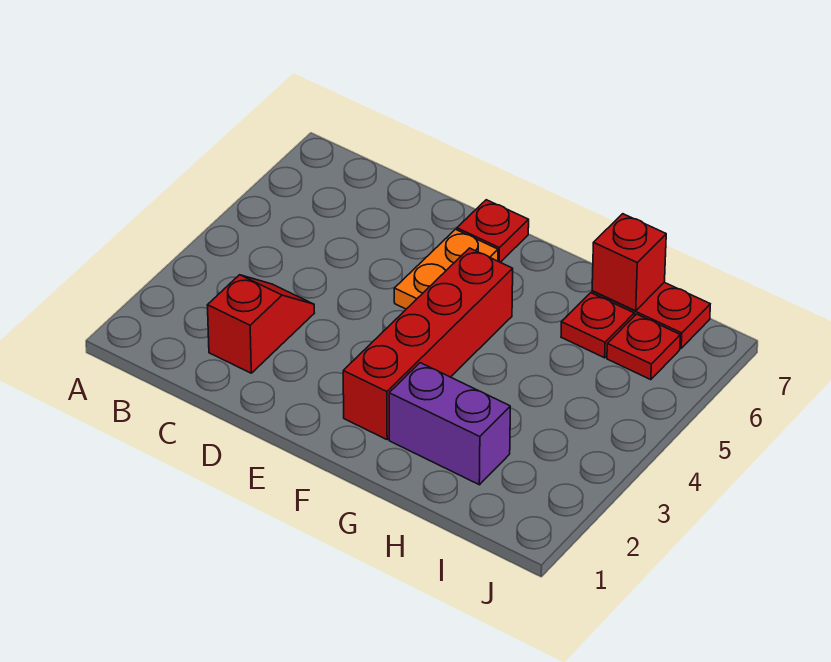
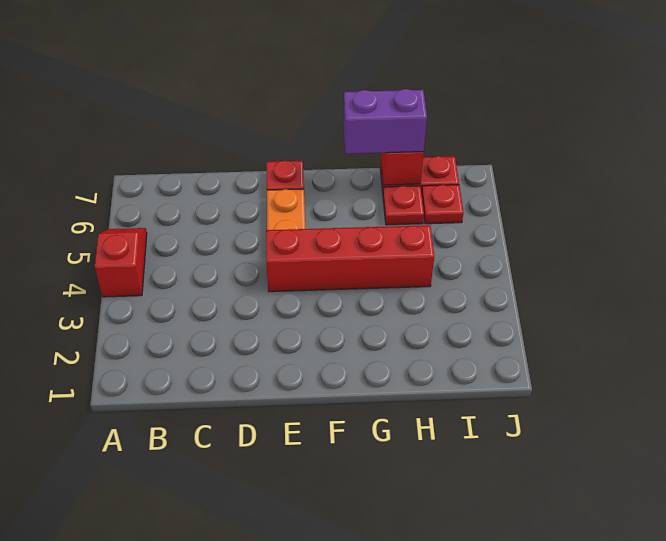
red 1x2 slope [207,275,314,373] -> red 1x2 slope moved to [95,228,147,297]
red 1x4 brick [343,248,513,439] -> red 1x4 brick turned to [266,225,434,292]
purple 1x2 brick [389,363,510,485] -> purple 1x2 brick moved to [343,89,427,154]

